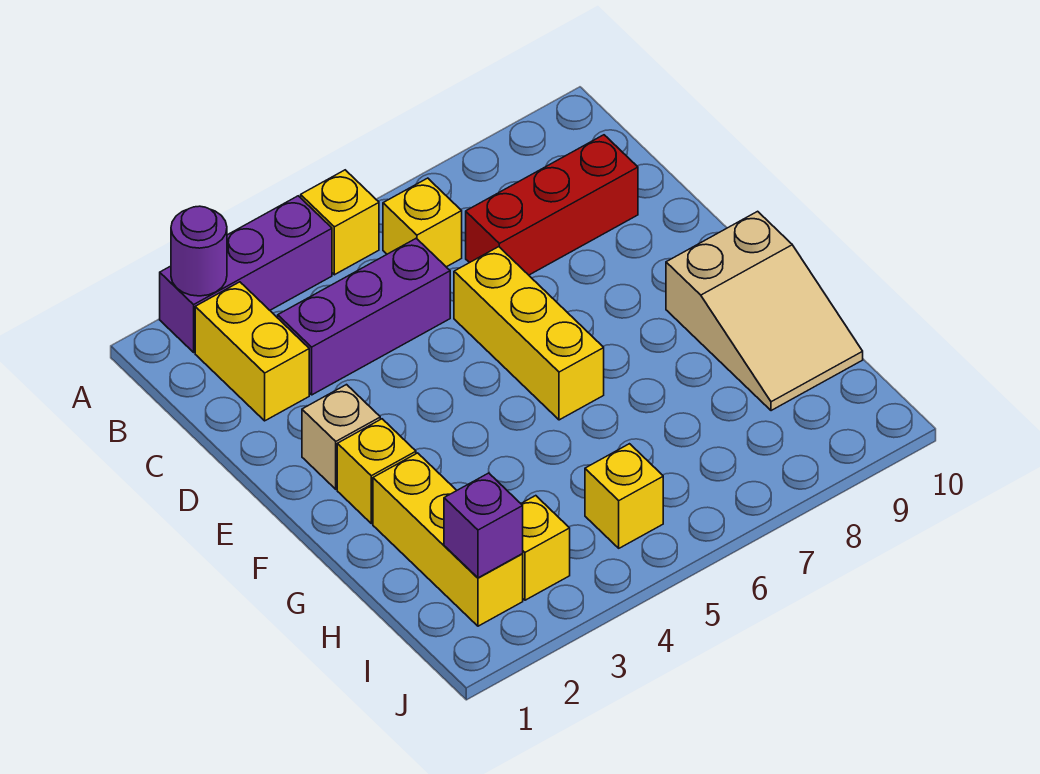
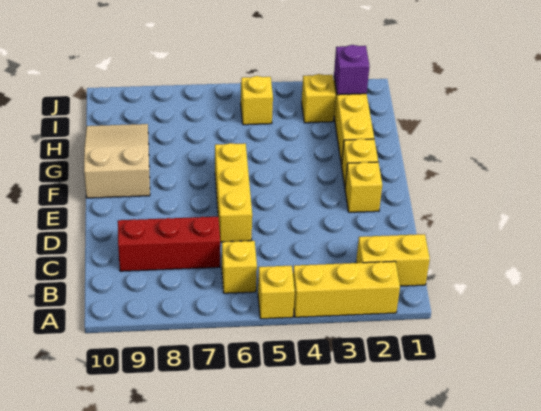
purple 1x3 brick [160,196,332,352] -> yellow 1x3 brick [293,261,400,317]
purple 1x1 round brick [171,206,227,296] -> none
yellow 1x2 brick [195,282,309,421] -> yellow 1x2 brick turned to [356,234,430,286]
purple 1x3 brick [278,238,450,395] -> none
tan 1x1 brick [302,385,380,489] -> yellow 1x1 brick [345,162,382,212]

